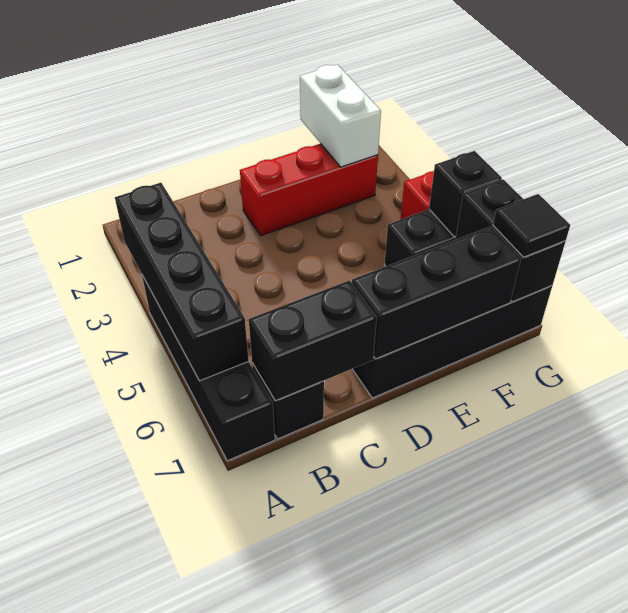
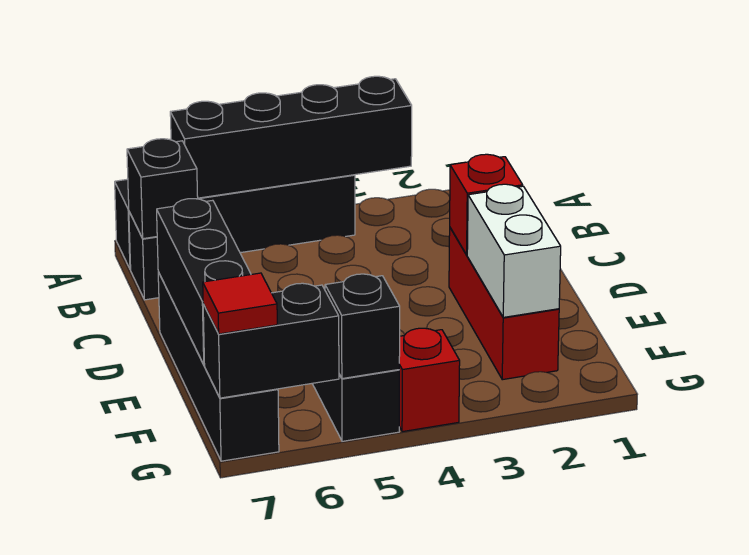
black 1x2 brick [249,281,377,401] -> black 1x1 brick [127,139,198,239]
none -> red 1x1 brick [450,154,523,255]
white 1x2 brick [300,65,381,167] -> white 1x2 brick turned to [467,184,561,317]
black 1x1 tile [493,194,570,257] -> red 1x1 tile [203,273,277,334]

